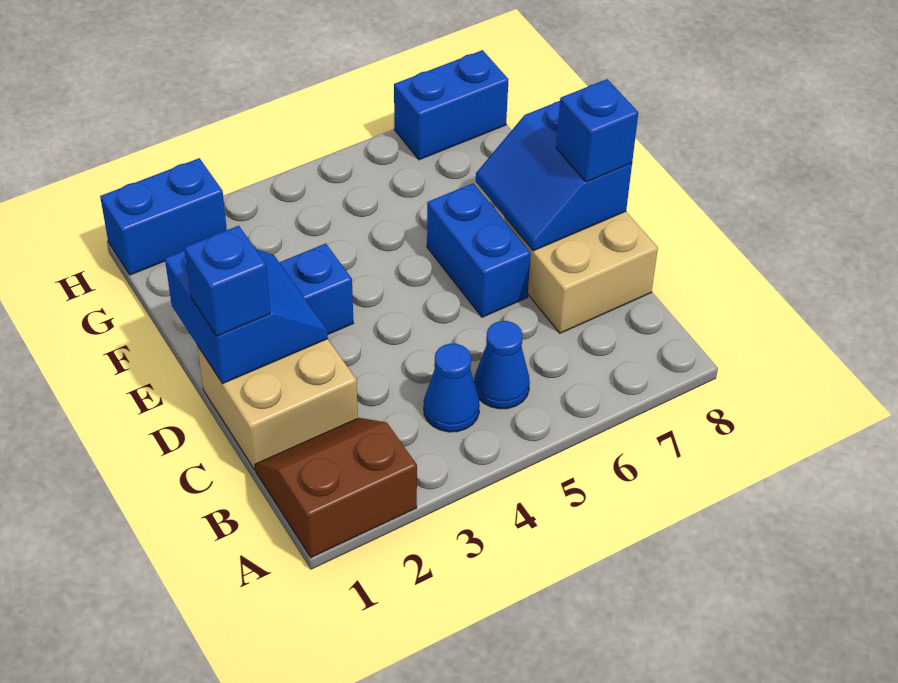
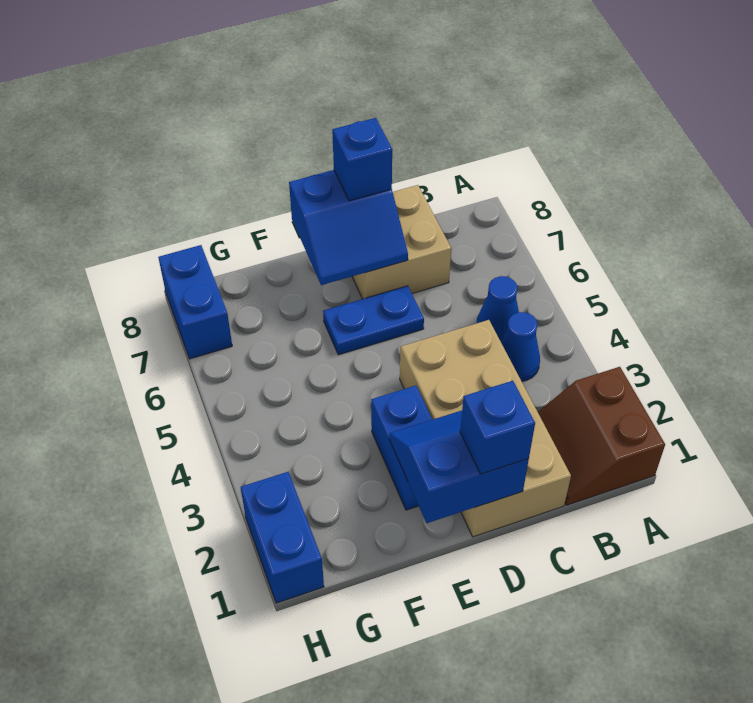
tan 2x2 brick [197,339,358,470] -> tan 2x4 brick [400,320,571,537]
blue 1x2 brick [427,183,531,317] -> blue 1x2 plate [323,286,424,355]

